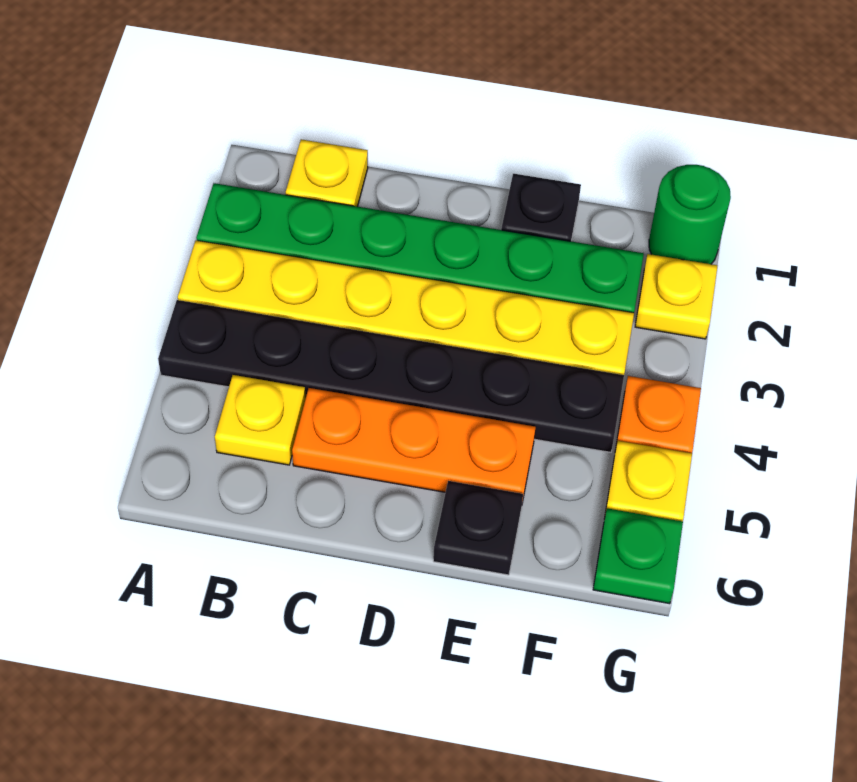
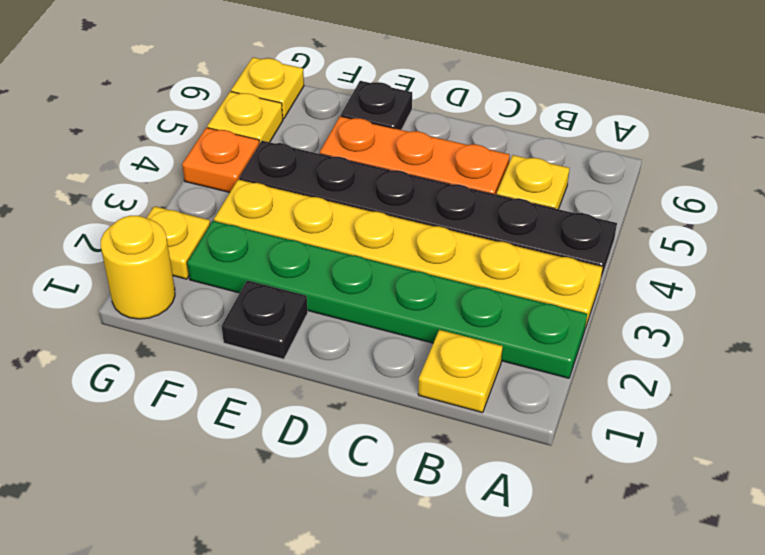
green 1x1 round brick [649,165,731,264] -> yellow 1x1 round brick [101,216,175,319]
green 1x1 plate [593,508,683,604] -> yellow 1x1 plate [231,57,304,119]

